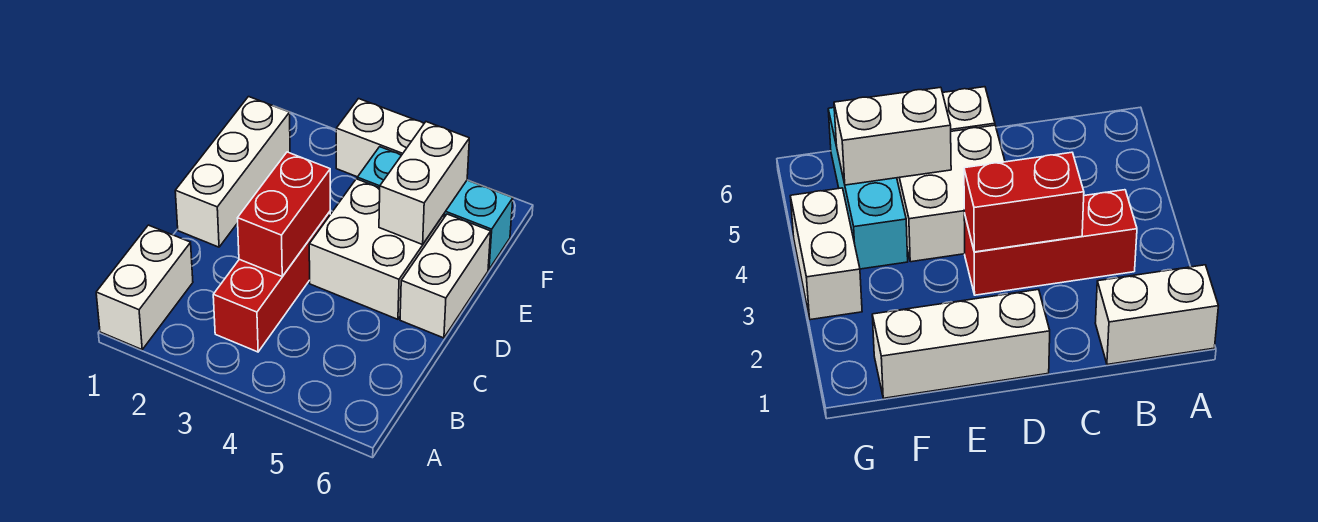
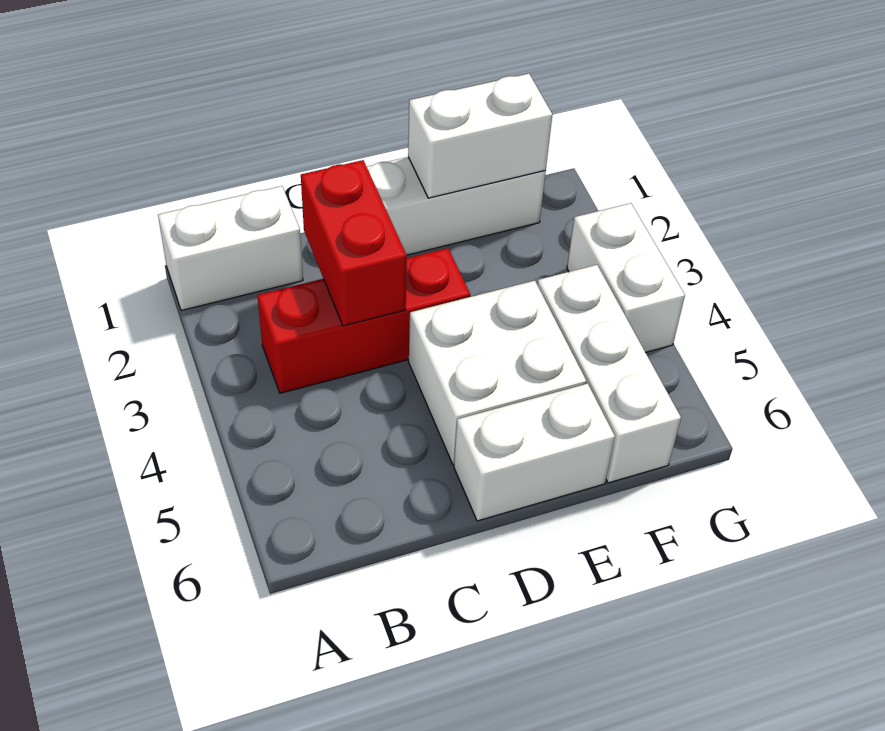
red 1x2 brick [238,152,330,276] -> red 1x2 brick turned to [301,160,407,326]
white 1x2 brick [379,122,469,244] -> white 1x2 brick moved to [408,74,553,198]
cyan 1x3 brick [357,147,513,269] -> white 1x3 brick [537,265,681,483]

